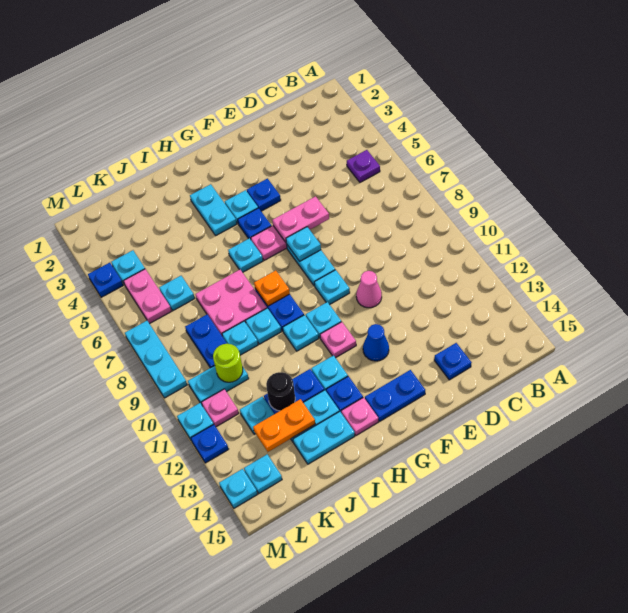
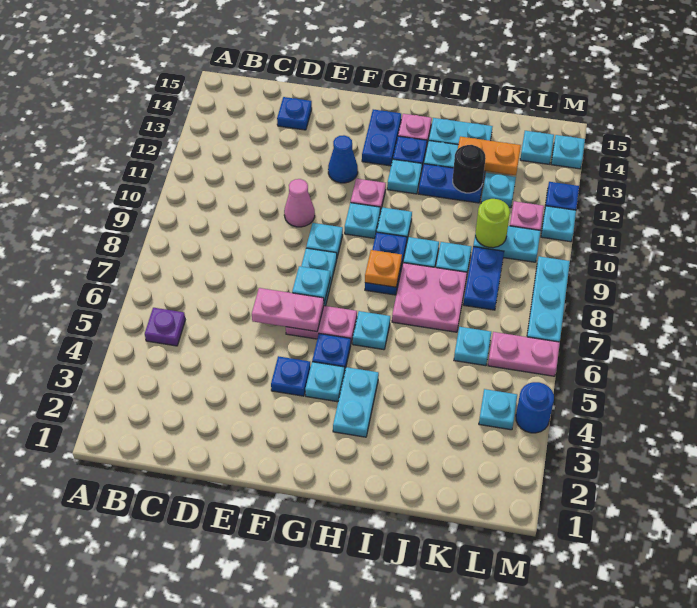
blue 1x2 plate [365,370,425,421] -> blue 1x2 plate turned to [362,109,401,166]
pink 1x2 plate [124,269,171,324] -> pink 1x2 plate turned to [488,332,560,376]
blue 1x1 plate [88,263,123,297] -> blue 1x1 round brick [516,382,554,433]

